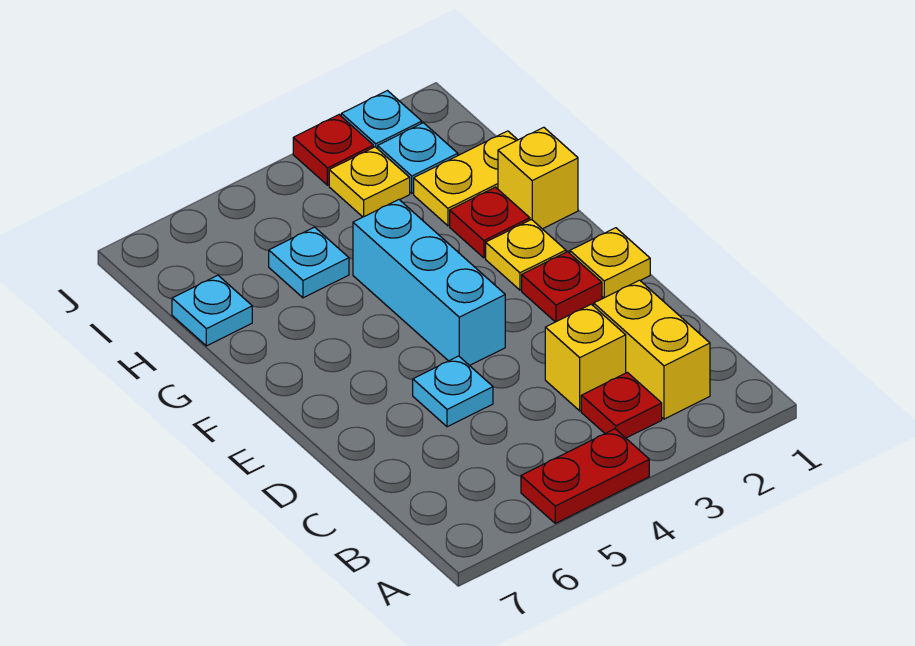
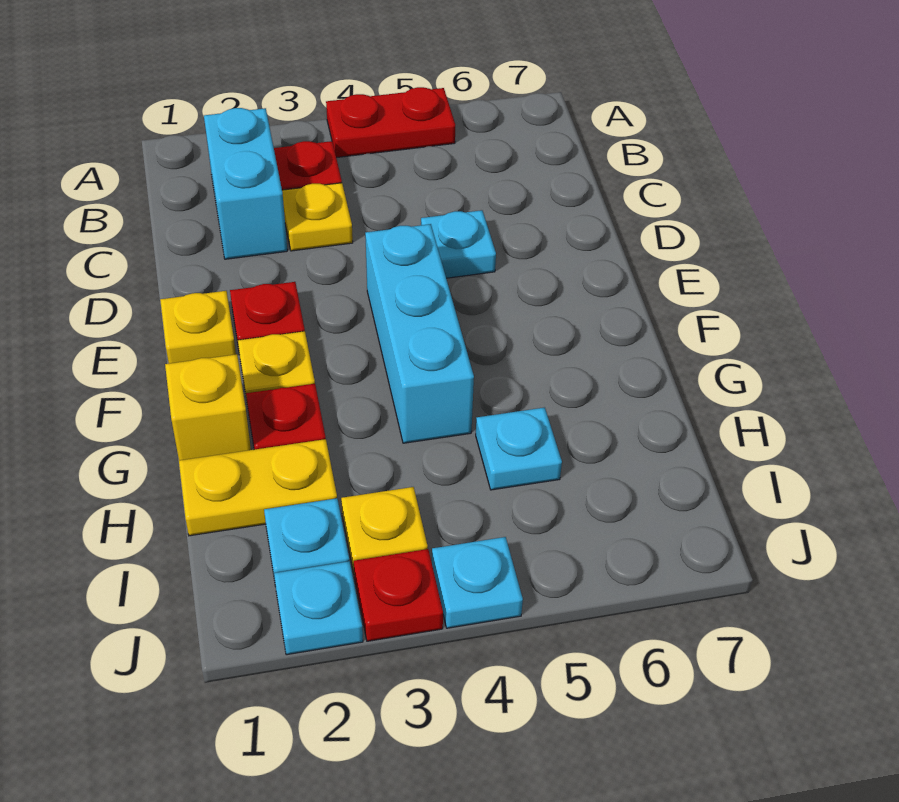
yellow 1x2 brick [594,280,710,419] -> cyan 1x2 brick [204,108,287,259]
yellow 1x1 brick [545,304,626,411] -> yellow 1x1 plate [282,183,353,251]
cyan 1x1 plate [172,275,252,346] -> cyan 1x1 plate moved to [432,537,523,628]

